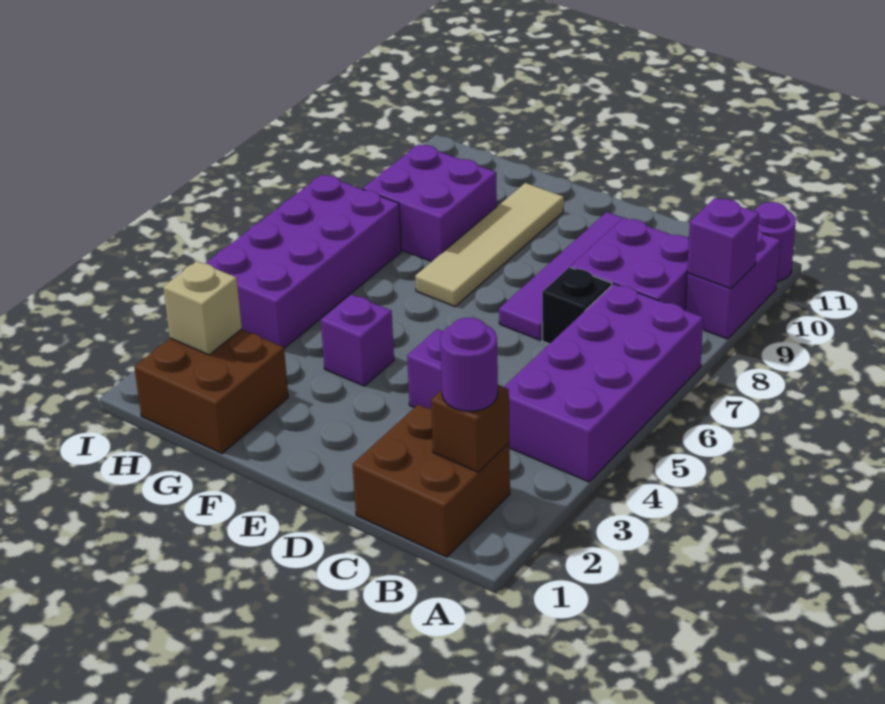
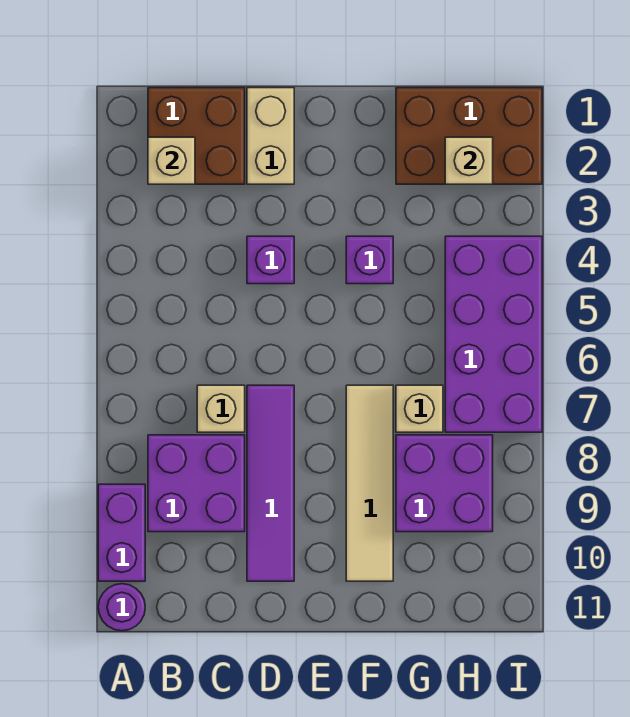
purple 2x4 brick [504,284,703,482] -> none
purple 1x1 brick [687,198,759,289] -> none
brown 1x1 brick [431,385,509,472] -> tan 1x1 brick [148,137,195,184]
purple 1x1 round brick [440,318,498,411] -> none
black 1x1 brick [542,267,612,344] -> tan 1x1 brick [197,385,245,432]
none -> tan 1x2 brick [247,88,294,184]
brown 2x2 brick [134,329,288,453] -> brown 2x3 brick [396,88,542,184]
none -> tan 1x1 brick [396,385,443,432]

